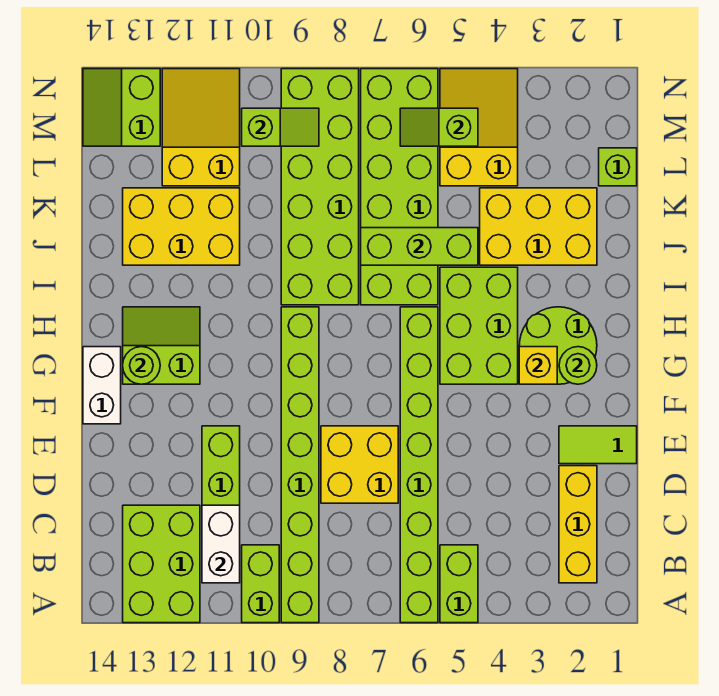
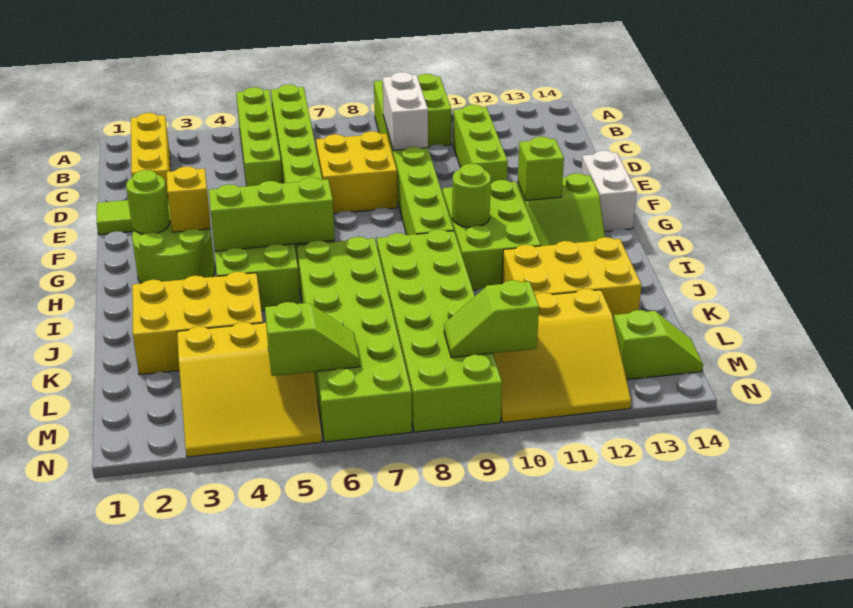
lime 1x2 brick [440,545,478,623] -> lime 1x4 brick [236,87,282,186]
lime 2x3 brick [123,505,200,623] -> lime 2x3 brick moved to [442,180,541,290]
white 1x2 brick [202,505,240,583] -> white 1x2 brick moved to [383,72,428,151]
lime 1x1 round brick [123,347,160,384] -> lime 1x1 round brick moved to [452,164,491,227]
lime 1x3 brick [361,228,478,265] -> lime 1x3 brick moved to [209,177,335,251]
lime 1x1 brick [599,148,637,186] -> lime 1x1 brick moved to [518,137,564,201]
yellow 2x3 slope [440,69,518,186] -> yellow 3x3 slope [177,322,322,457]
yellow 2x3 slope [162,69,240,186] -> yellow 3x3 slope [493,289,631,423]
lime 2x2 slope [83,69,160,146] -> lime 1x2 slope [613,310,703,380]

